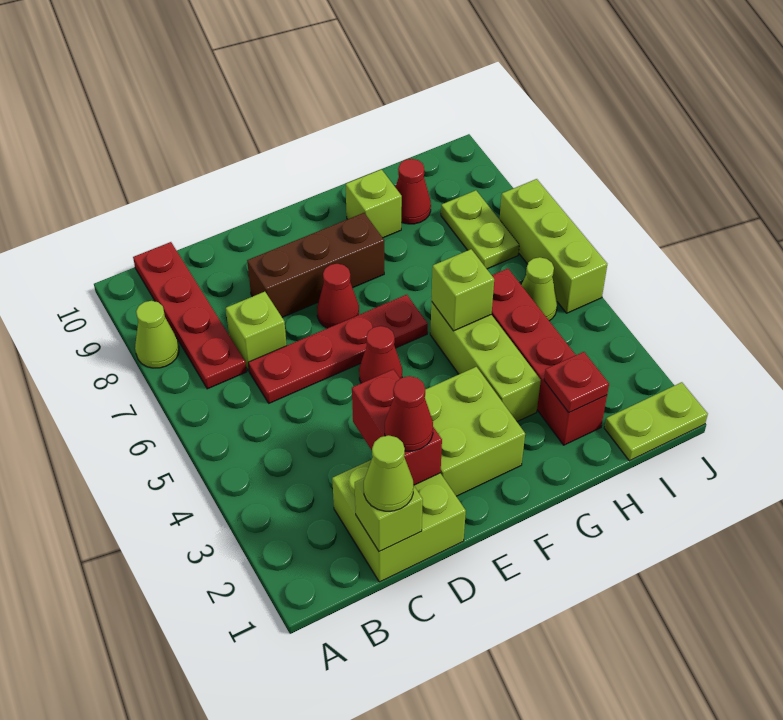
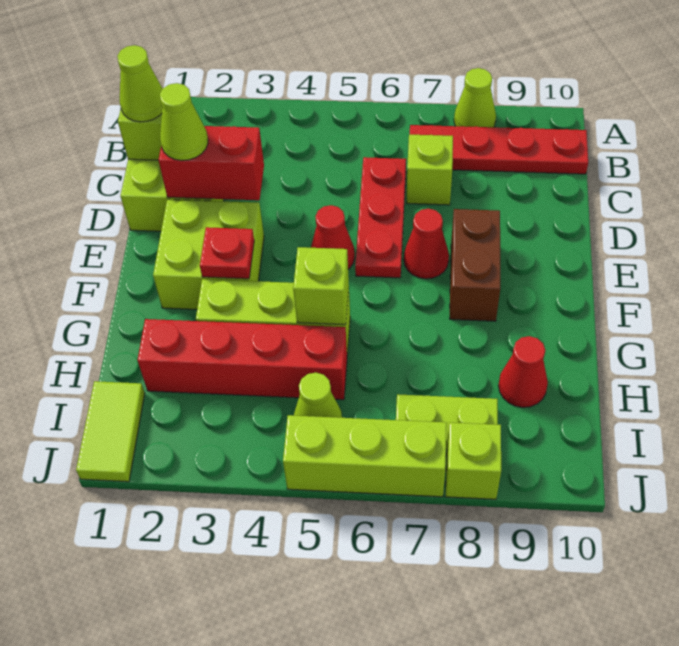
red 1x4 plate [248,295,428,403] -> red 1x3 plate [355,157,406,278]
red 1x1 cone [385,376,433,451] -> lime 1x1 cone [160,83,208,161]
brown 1x3 brick [247,213,384,317] -> brown 1x2 brick [450,209,500,321]
lime 1x1 brick [346,170,402,238] -> lime 1x1 brick moved to [445,423,501,499]
red 1x1 plate [544,352,609,413] -> red 1x1 plate moved to [200,227,254,279]
lime 1x2 plate [604,382,708,461] -> lime 1x2 tile [76,381,145,482]

